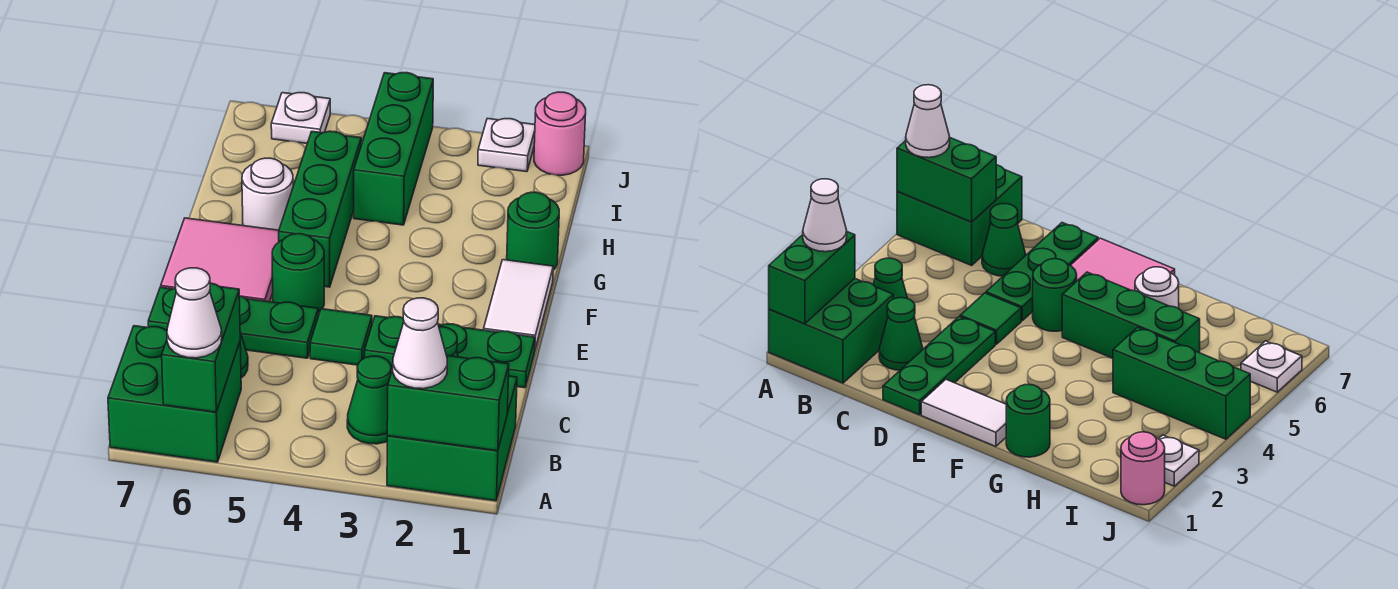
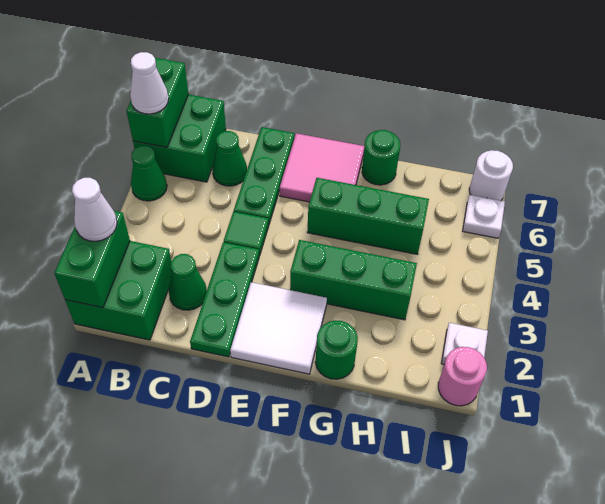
green 1x2 brick [162,283,240,412] -> green 1x2 brick turned to [127,58,188,147]
green 1x1 cone [347,356,391,444] -> green 1x1 cone moved to [131,146,167,201]
white 1x2 tile [484,260,553,349] -> white 2x2 tile [230,282,327,374]
green 1x1 round brick [272,234,324,313] -> green 1x1 round brick moved to [362,130,400,185]
white 1x1 round brick [242,158,293,230] -> white 1x1 round brick moved to [469,150,513,201]
green 1x3 brick [354,73,433,225] -> green 1x3 brick moved to [290,240,417,320]

